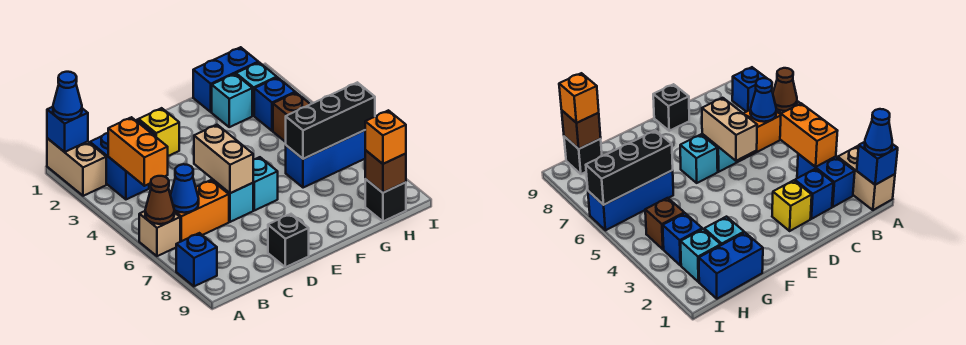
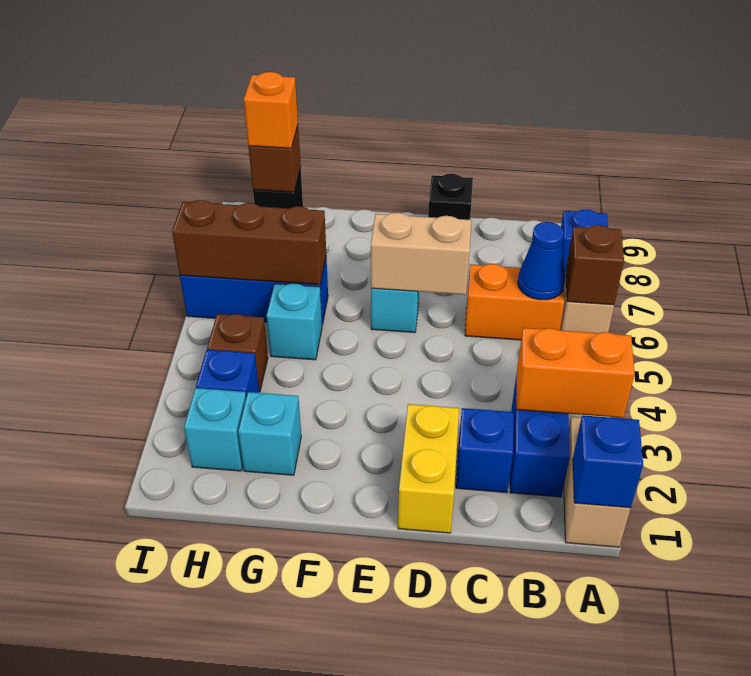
blue 1x1 cone [53,72,82,120] -> none
brown 1x1 cone [145,176,174,224] -> brown 1x1 brick [566,225,624,305]
orange 1x2 brick [108,117,168,186] -> orange 1x2 brick turned to [516,328,635,418]
yellow 1x1 brick [139,108,179,156] -> yellow 1x2 brick [398,404,459,533]
tan 1x2 brick [194,125,253,193] -> tan 1x2 brick turned to [371,213,471,295]
cyan 1x1 brick [212,180,253,222] -> cyan 1x1 brick moved to [267,283,322,360]
blue 1x2 brick [193,47,258,112] -> none
black 1x3 brick [286,82,375,159] -> brown 1x3 brick [172,200,326,285]

